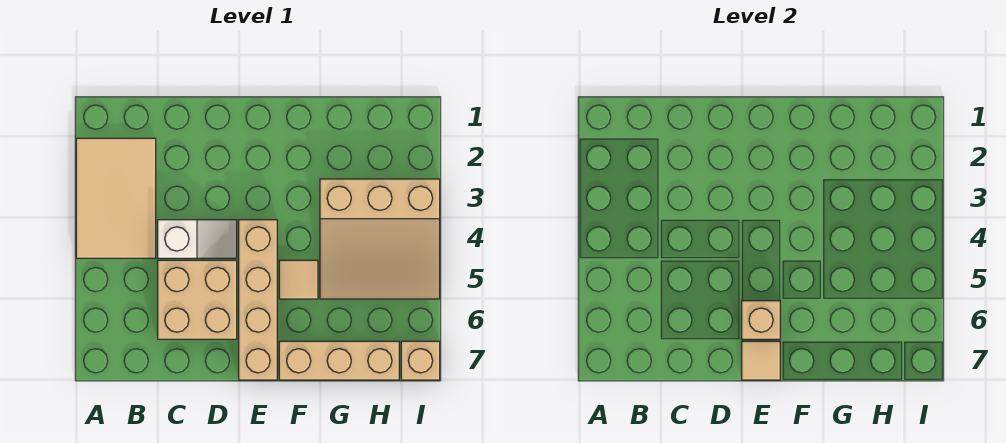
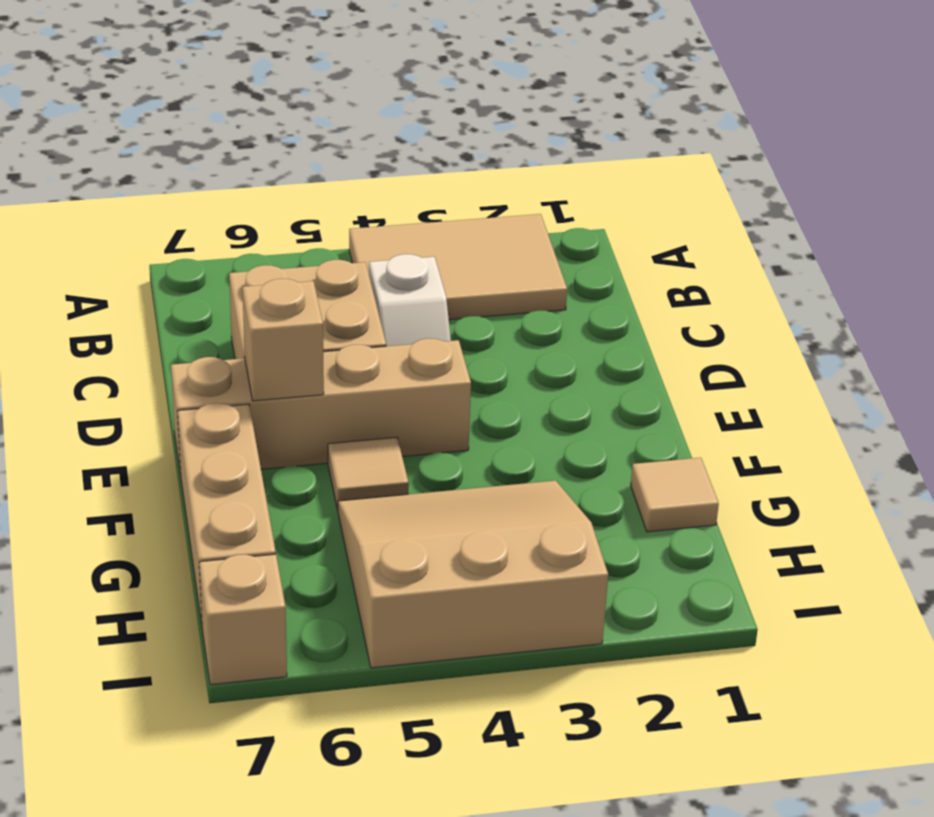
tan 1x1 tile [742,341,780,380] -> tan 1x1 tile moved to [631,458,719,532]
tan 3x3 slope [320,179,440,299] -> tan 3x3 slope turned to [338,481,608,668]

